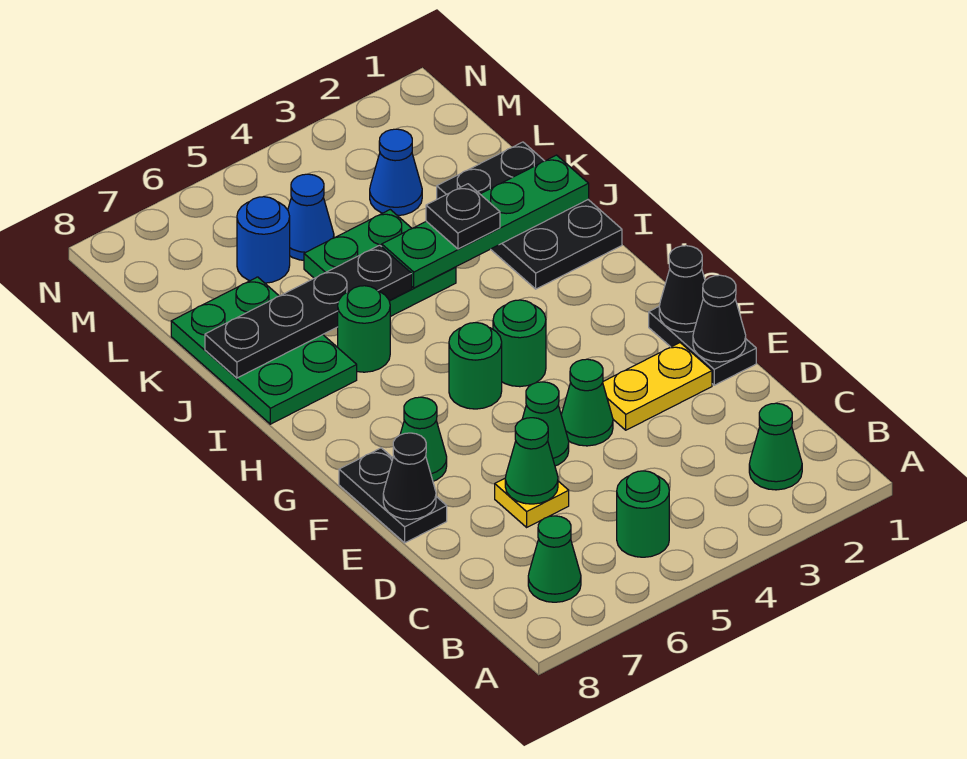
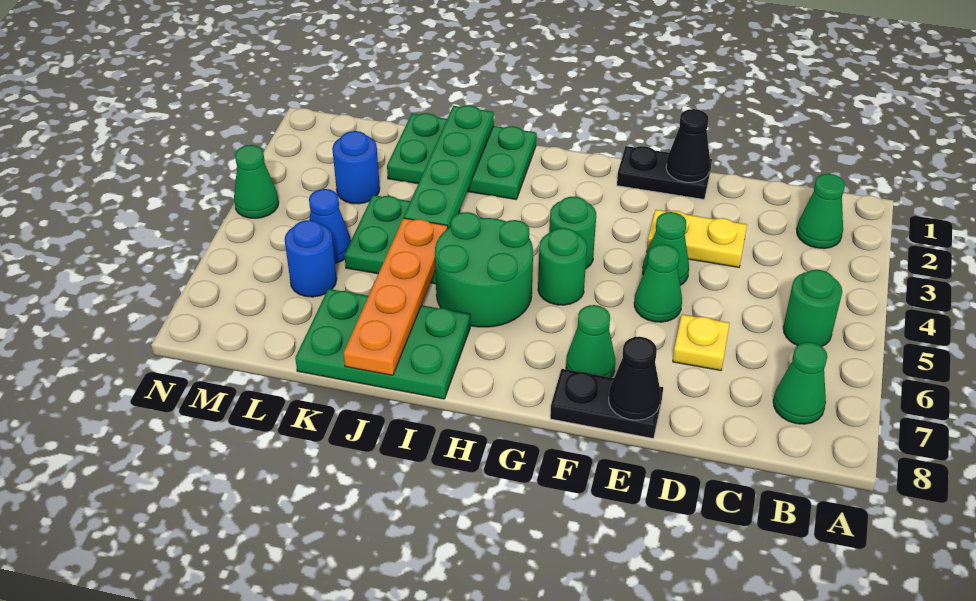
green 1x1 cone [505,418,558,504] -> green 1x1 cone moved to [234,145,279,218]
yellow 1x2 plate [603,343,712,430] -> yellow 1x2 plate turned to [647,210,747,267]
black 1x1 cone [659,246,705,332] -> none
black 2x3 plate [437,142,622,289] -> green 2x3 plate [387,113,536,199]
green 1x1 round brick [338,286,390,372] -> green 2x2 round brick [435,212,533,327]
black 1x1 plate [426,184,500,249] -> none
black 1x4 plate [205,245,412,378] -> orange 1x4 plate [344,218,448,375]
blue 1x1 cone [370,129,422,216] -> blue 1x1 round brick [332,131,380,204]

